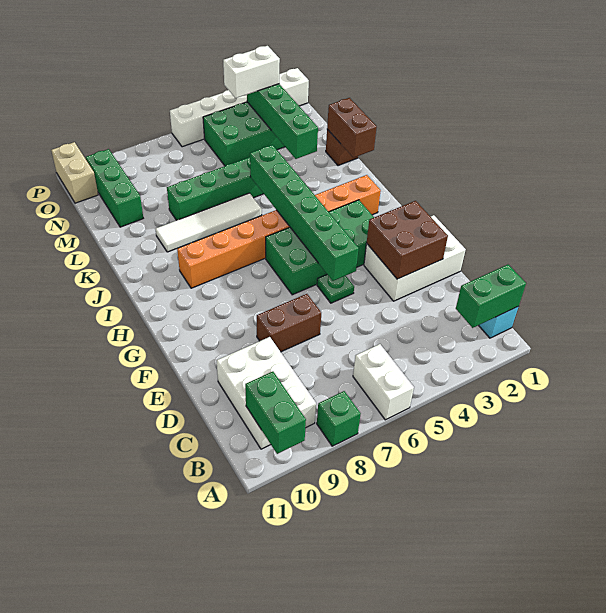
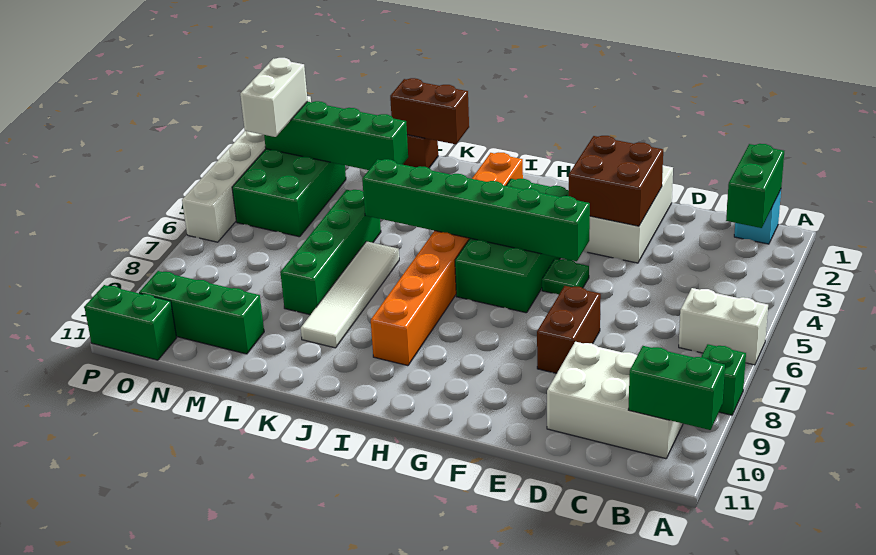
tan 1x2 brick [51,142,98,203] -> green 1x2 brick [85,285,177,360]

